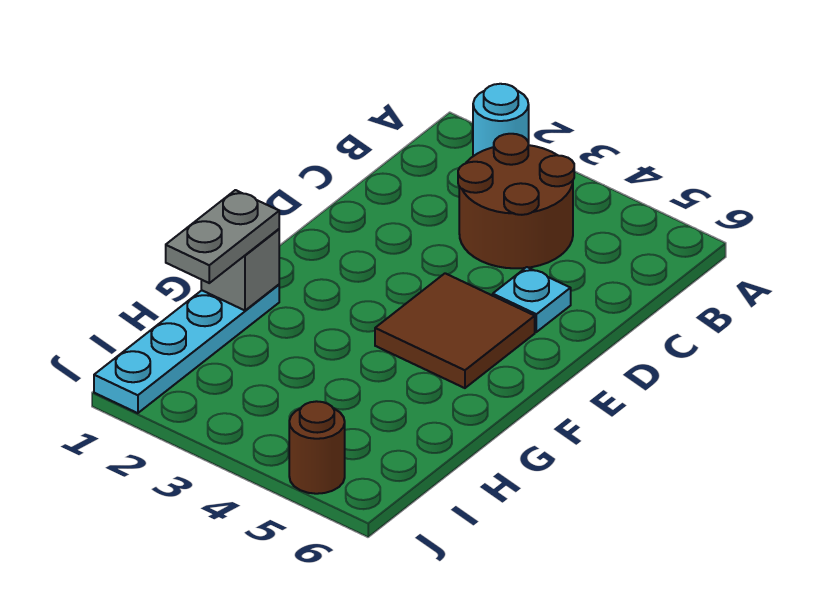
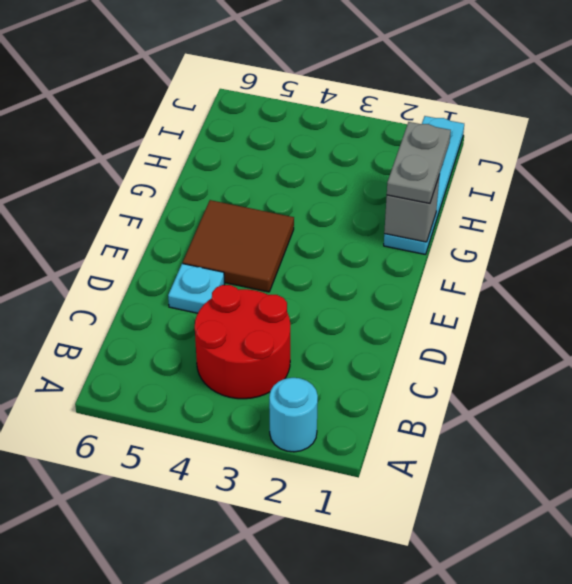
brown 2x2 round brick [458,134,574,268] -> red 2x2 round brick [195,285,290,399]
brown 1x1 round brick [289,401,345,494] -> none

